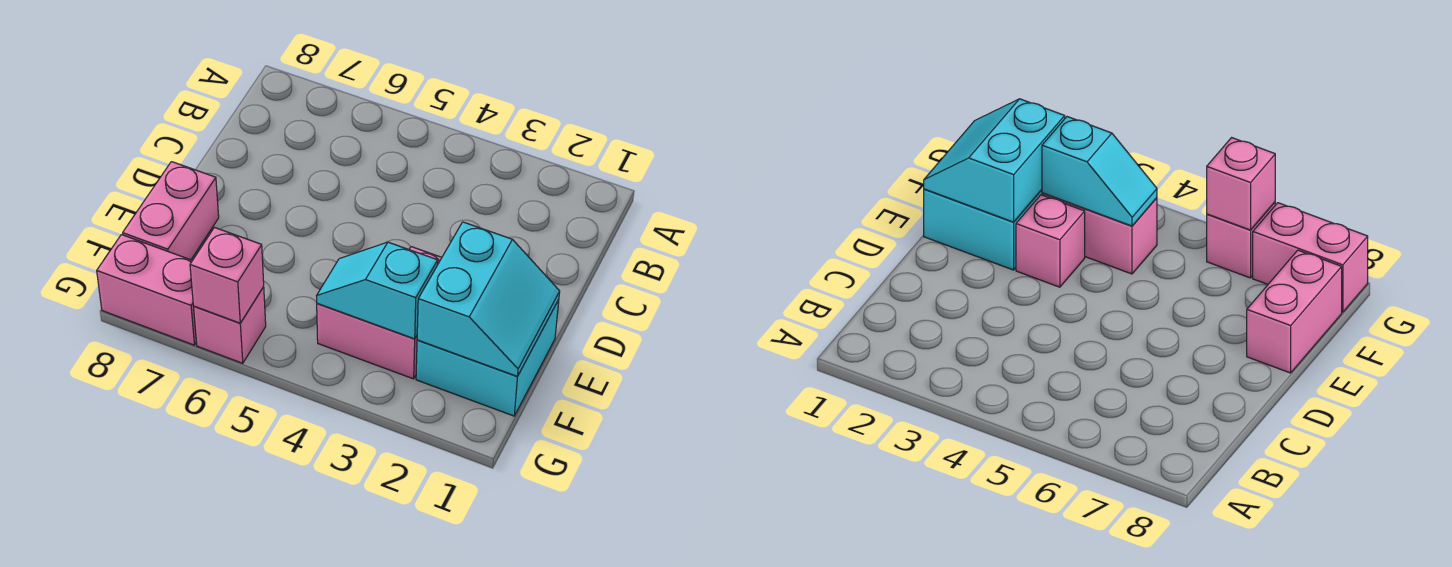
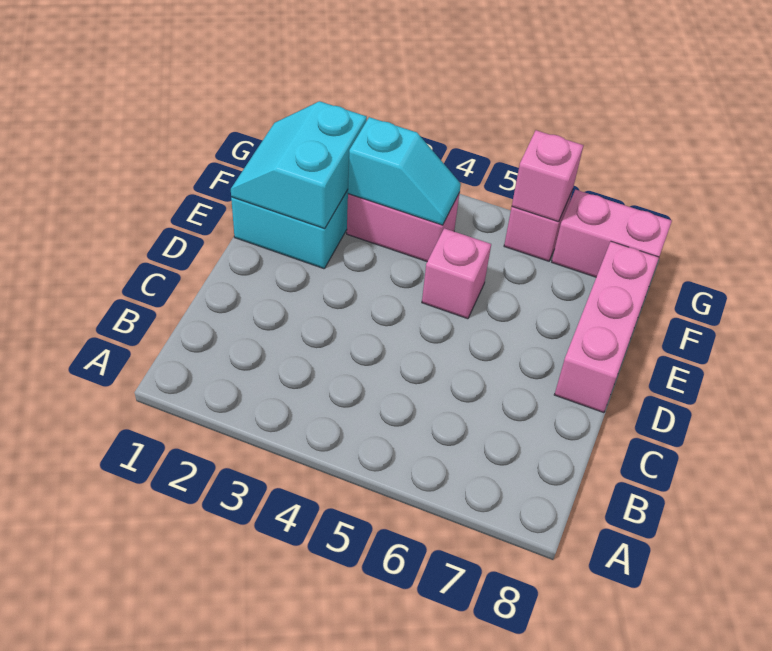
pink 1x1 brick [1016,195,1085,287] -> pink 1x1 brick moved to [422,228,491,319]
pink 1x2 brick [123,162,219,260] -> pink 1x3 brick [554,242,659,413]

